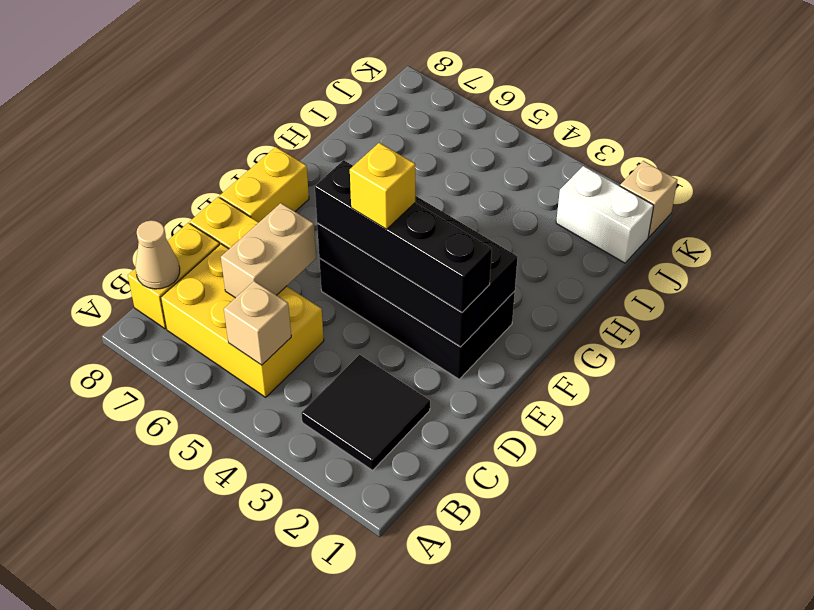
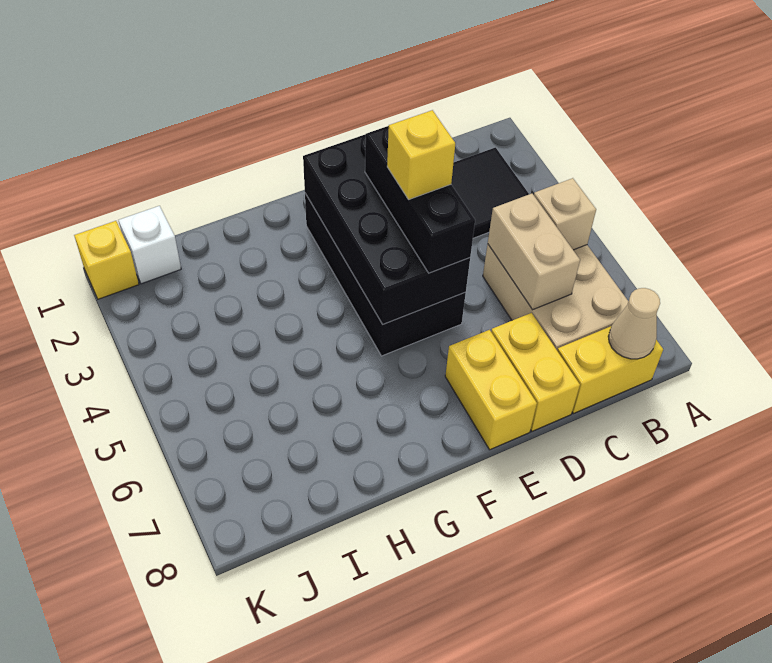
yellow 2x3 brick [161,244,324,397] -> tan 2x3 brick [483,244,628,350]
tan 1x2 brick [221,203,316,298] -> tan 1x2 brick turned to [488,194,580,310]
black 1x4 brick [315,160,492,312] -> black 1x3 brick [365,126,475,273]
yellow 1x2 brick [220,147,309,222] -> yellow 1x2 brick turned to [445,330,537,450]
white 1x2 brick [556,166,654,263] -> white 1x1 brick [118,206,181,284]
tan 1x1 brick [620,161,678,237] -> yellow 1x1 brick [74,221,139,299]

